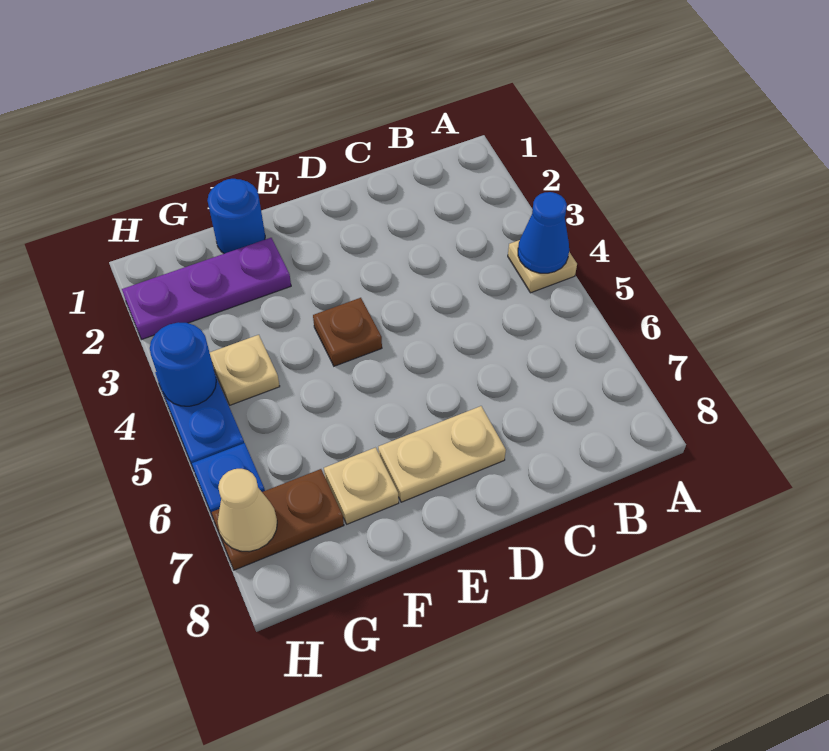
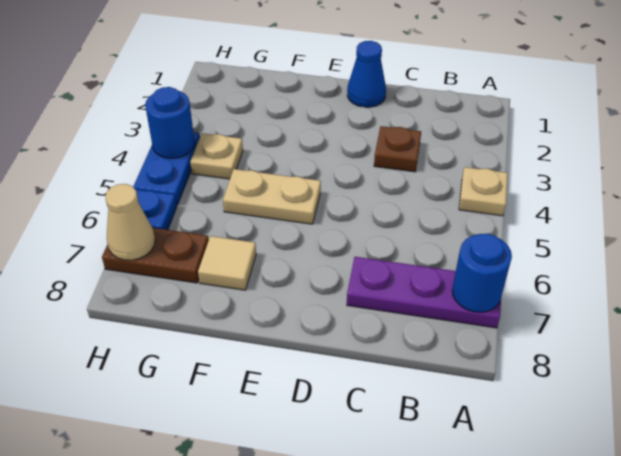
blue 1x1 cone [518,192,569,273] -> blue 1x1 cone moved to [347,41,386,107]
tan 1x2 plate [378,406,506,502] -> tan 1x2 plate moved to [223,169,321,224]
brown 1x1 plate [313,298,382,366] -> brown 1x1 plate moved to [374,126,421,172]
blue 1x1 round brick [207,179,265,254] -> blue 1x1 round brick moved to [452,234,512,312]
purple 1x3 plate [122,238,291,340] -> purple 1x3 plate moved to [347,257,501,328]
tan 1x1 plate [324,448,399,524] -> tan 1x1 tile [198,236,256,290]

